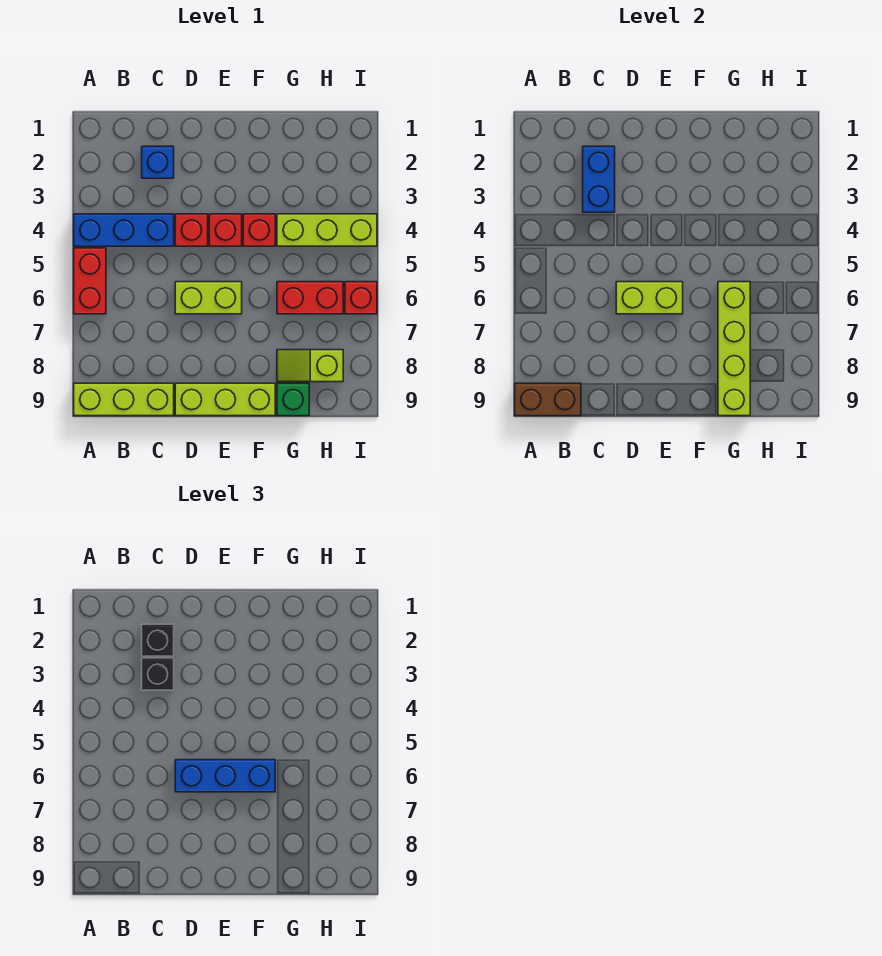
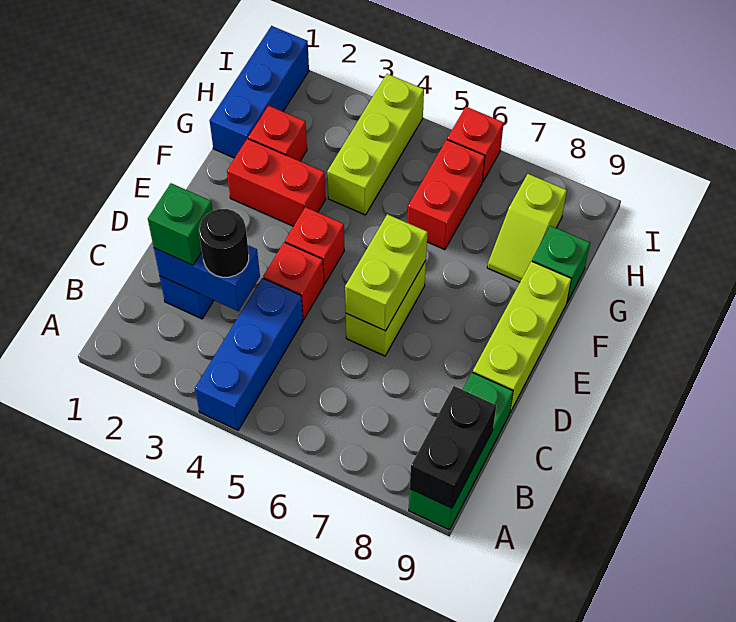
red 1x2 brick [74,248,106,314] -> red 1x2 brick moved to [227,139,326,226]
lime 1x3 brick [74,383,174,416] -> green 1x3 brick [409,372,513,530]
brown 1x2 brick [515,383,581,416] -> black 1x2 brick [410,386,496,508]
black 1x1 brick [142,624,174,656] -> green 1x1 brick [148,183,213,265]
black 1x1 brick [142,658,174,690] -> black 1x1 round brick [199,209,249,277]
blue 1x3 brick [175,760,275,792] -> blue 1x3 brick moved to [209,26,309,158]
red 1x1 brick [243,214,275,246] -> red 1x1 brick moved to [248,106,307,161]
lime 1x4 brick [718,282,750,416] -> none

